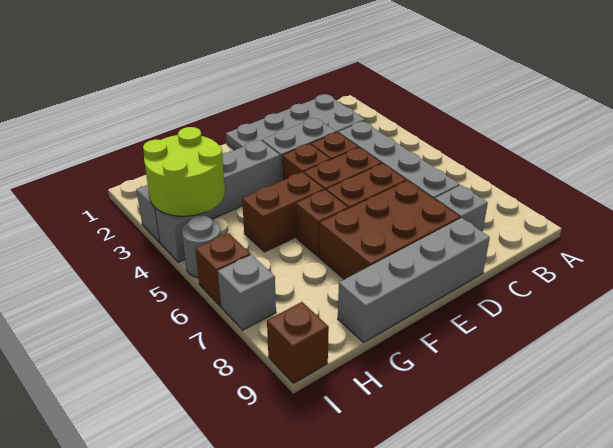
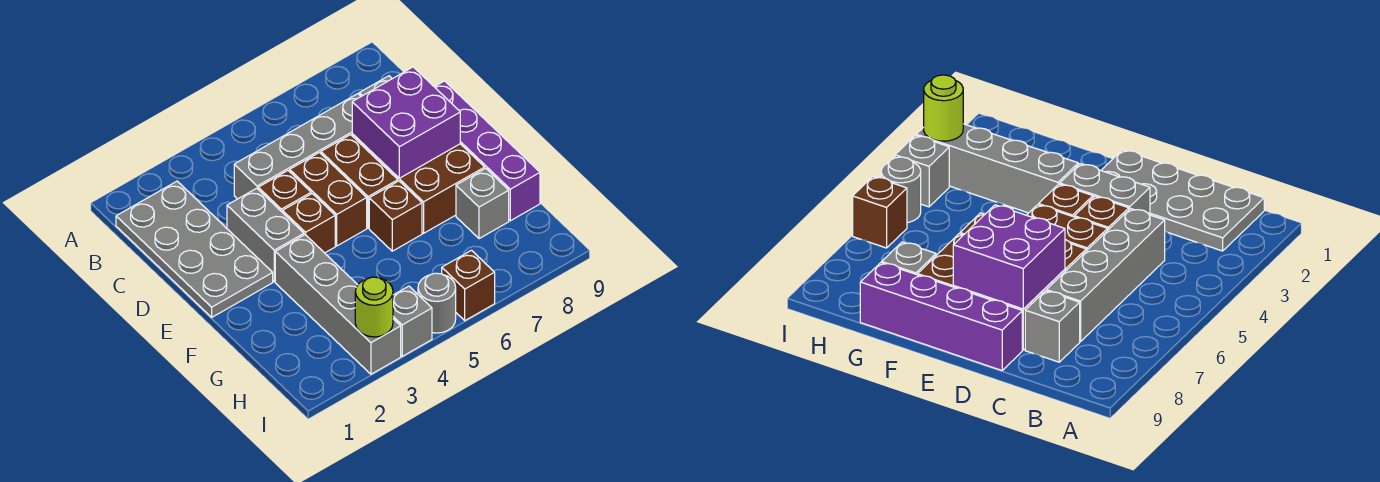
none -> purple 2x2 brick [352,67,460,178]
grey 1x4 brick [338,218,490,342] -> purple 1x4 brick [435,81,540,221]
brown 1x2 brick [242,172,324,252] -> none
lime 2x2 round brick [143,127,225,216] -> lime 1x1 round brick [355,277,393,337]
grey 1x1 brick [218,255,276,330] -> grey 1x1 brick moved to [456,168,509,239]
brown 1x1 brick [267,302,329,383] -> none

